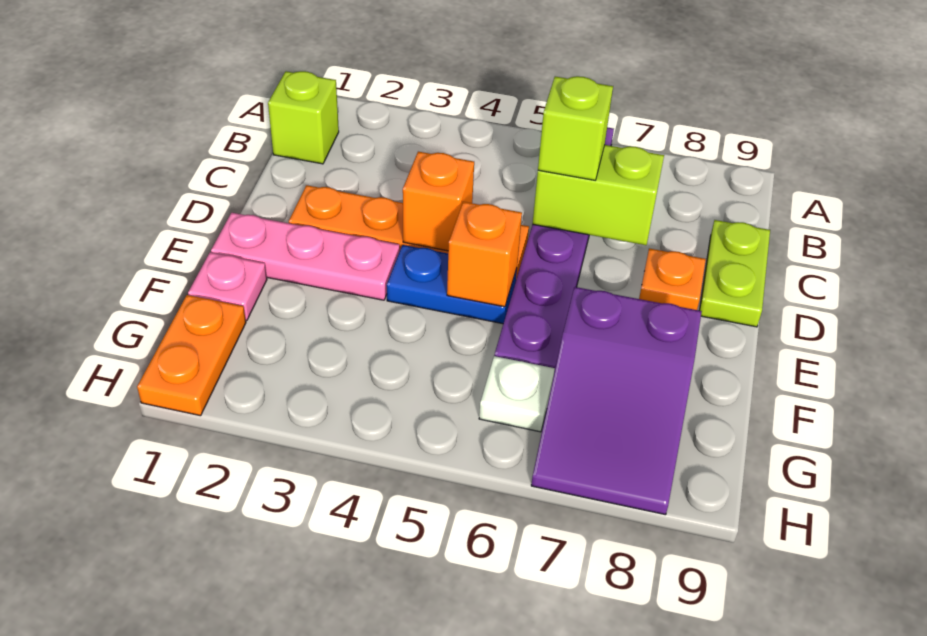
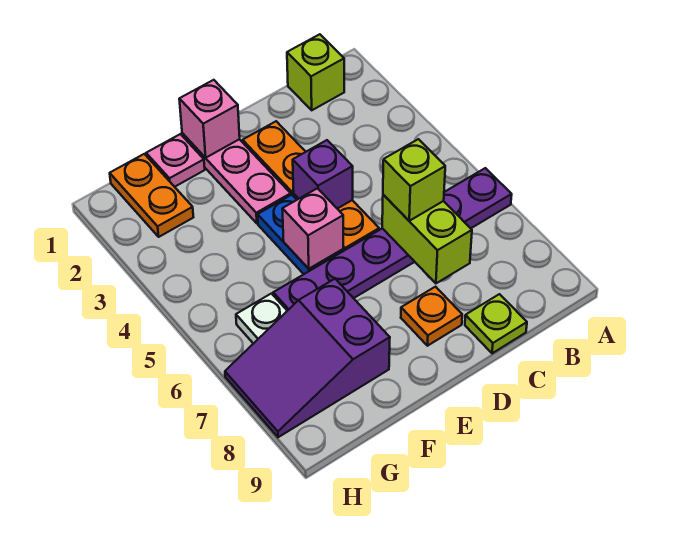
lime 1x2 plate [699,220,770,327] -> lime 1x1 plate [465,294,527,353]
orange 1x1 brick [403,152,474,251] -> purple 1x1 brick [293,140,353,209]
none -> pink 1x1 brick [179,80,240,158]
orange 1x1 brick [447,202,522,307] -> pink 1x1 brick [282,188,343,269]
orange 1x2 plate [137,295,246,416] -> orange 1x2 plate turned to [110,154,193,237]

